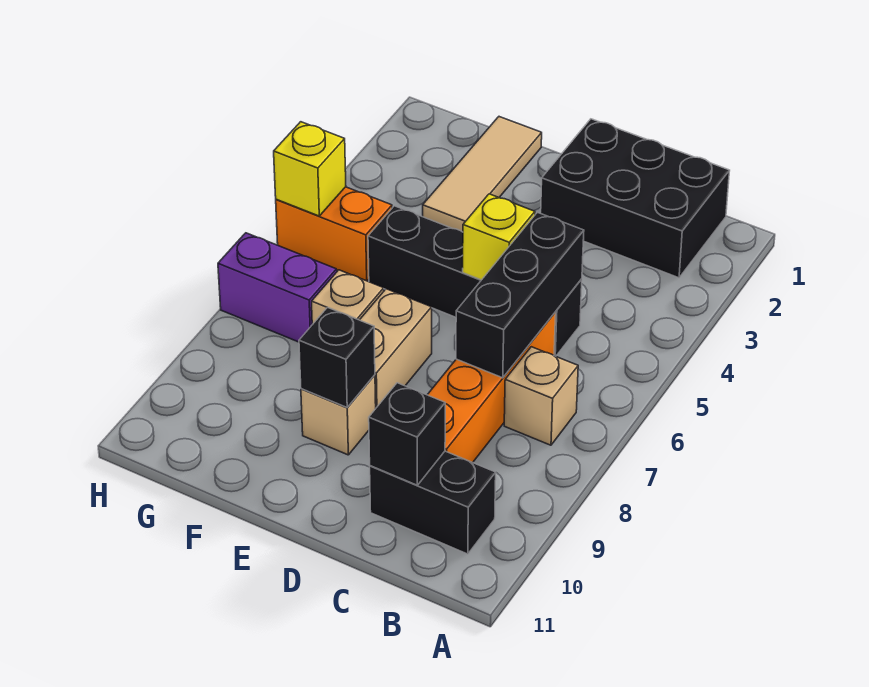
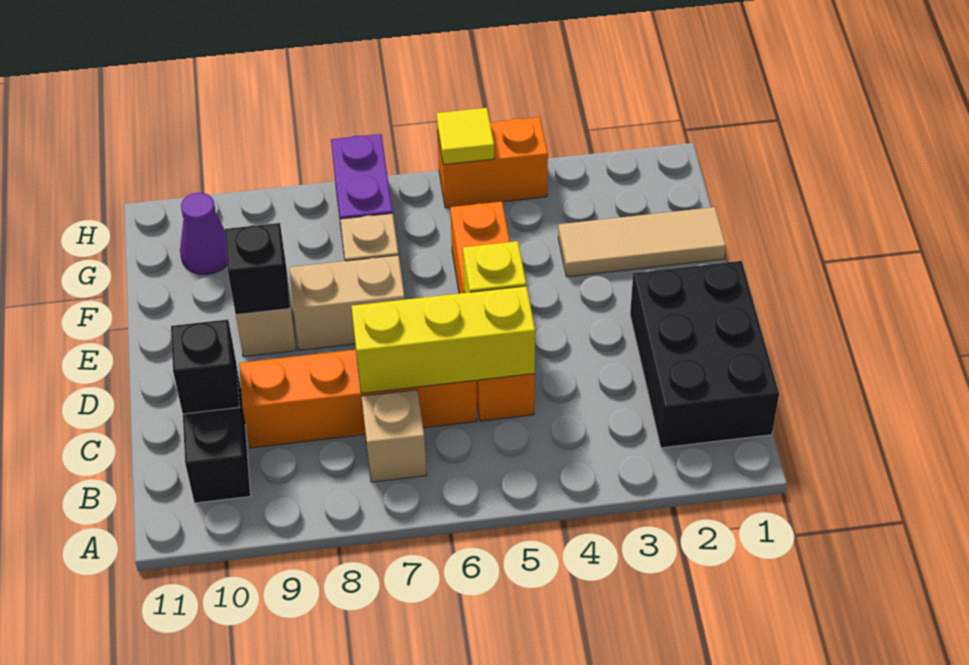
black 1x4 brick [368,206,582,356] -> orange 1x4 brick [450,202,535,421]
black 1x3 brick [456,212,584,378] -> yellow 1x3 brick [351,286,535,393]
orange 1x2 brick [276,187,392,281] -> orange 1x2 brick turned to [437,117,548,208]
none -> purple 1x1 cone [180,193,227,275]
yellow 1x1 brick [274,122,346,216] -> yellow 1x1 tile [437,108,494,165]

